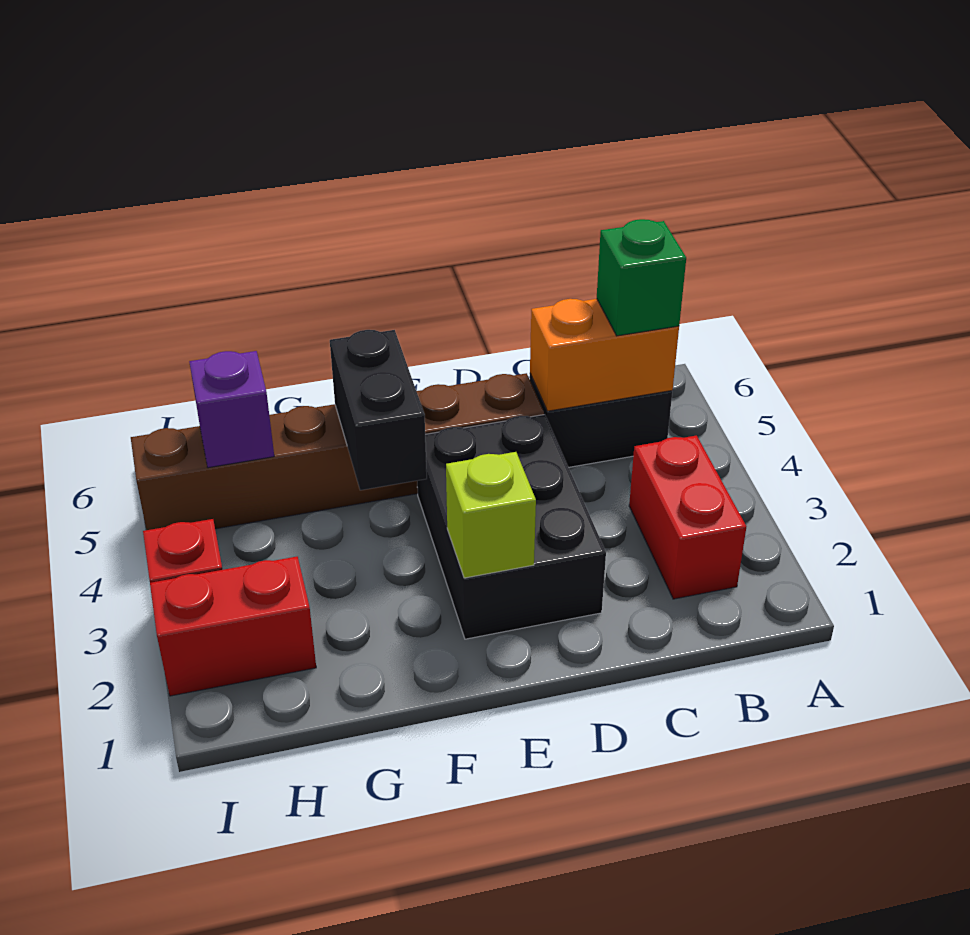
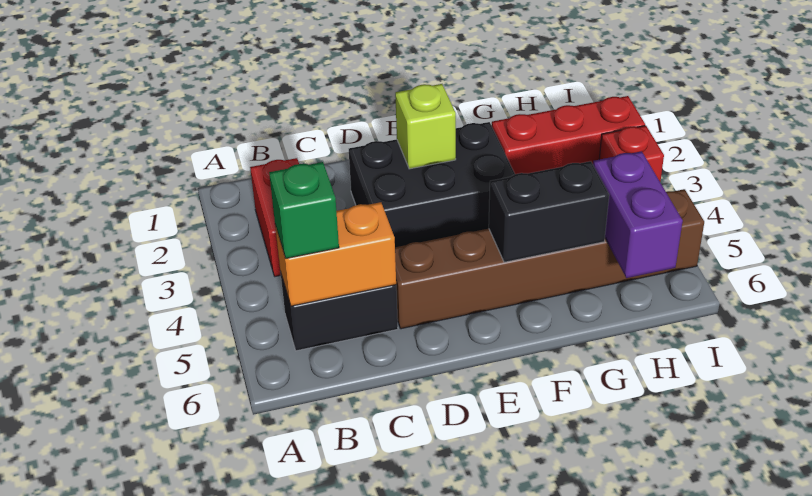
black 2x3 brick [417,415,606,639] -> black 2x3 brick turned to [349,122,515,247]
black 1x2 brick [330,330,427,490] -> black 1x2 brick turned to [489,161,609,262]
red 1x2 brick [150,557,316,696] -> red 1x3 brick [492,96,645,174]
purple 1x1 brick [189,351,274,468] -> purple 1x2 brick [593,151,683,278]

